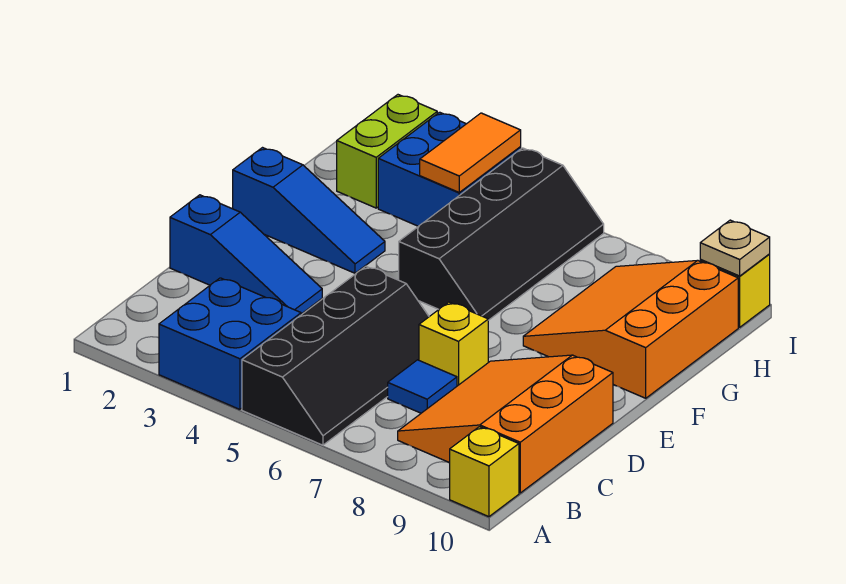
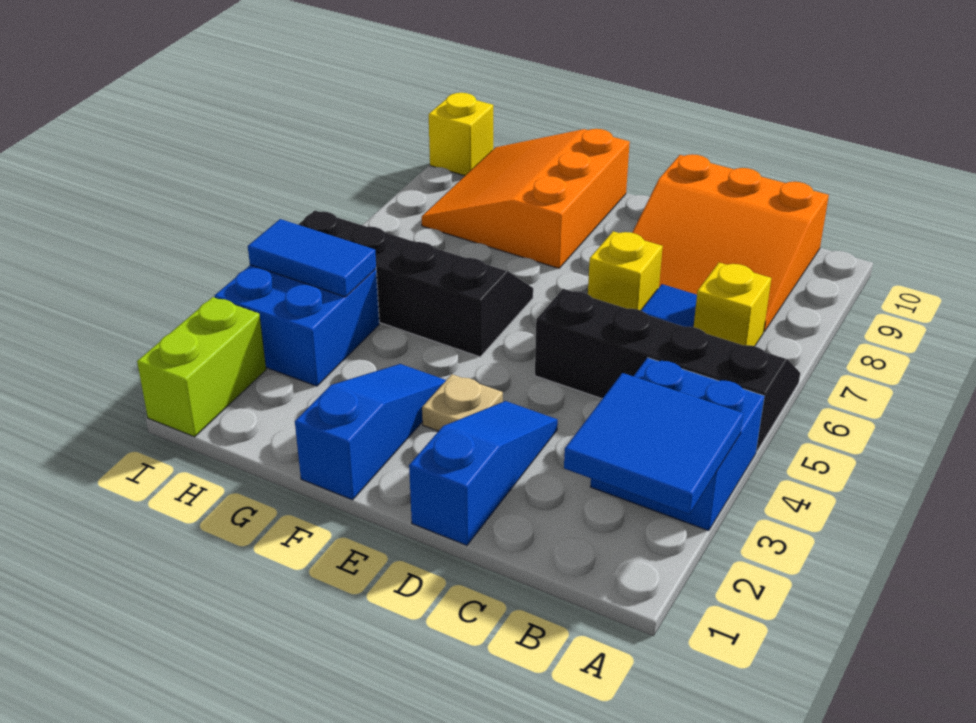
none -> blue 2x2 tile [564,373,743,514]
yellow 1x1 brick [450,427,519,517] -> yellow 1x1 brick moved to [694,263,771,346]
orange 3x3 slope [523,260,738,398] -> orange 3x3 slope turned to [422,129,630,268]
lime 1x2 brick [337,95,437,208] -> lime 1x2 brick turned to [137,297,266,437]
orange 1x2 tile [420,113,521,192] -> blue 1x2 tile [248,219,376,297]
tan 1x1 plate [700,220,770,276] -> tan 1x1 plate moved to [422,374,503,431]

